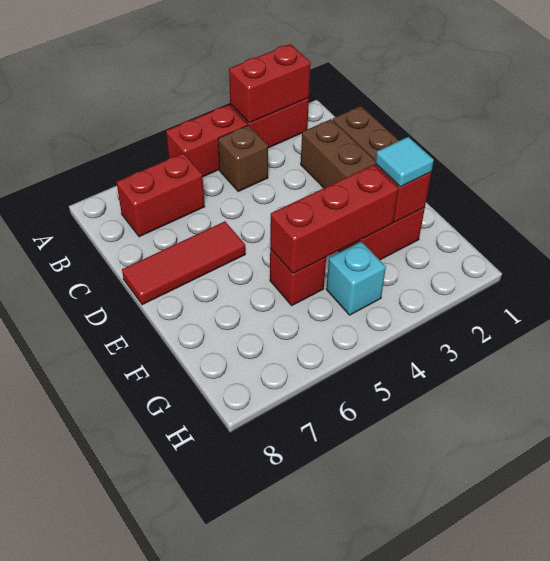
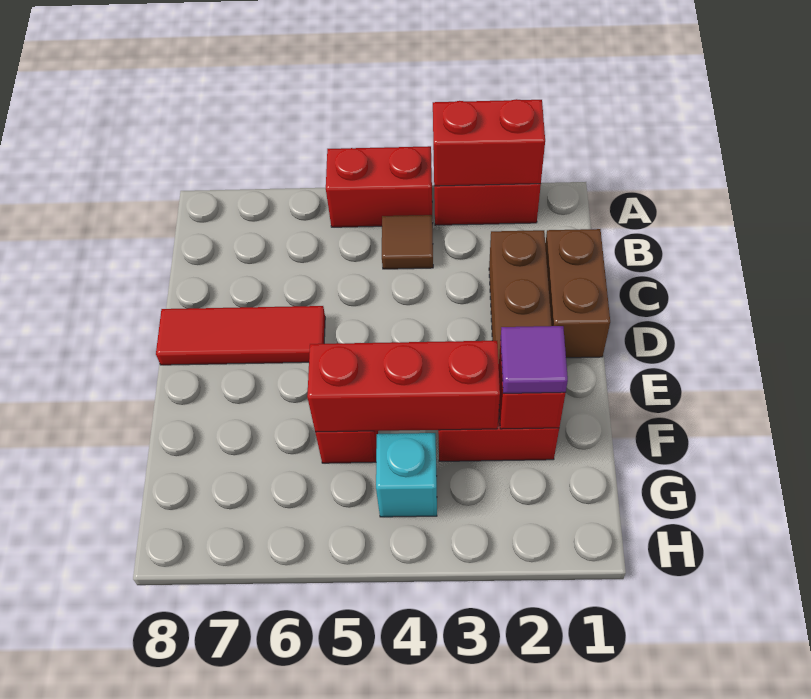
brown 1x1 brick [218,125,268,191] -> brown 1x1 tile [382,215,433,269]
red 1x2 brick [116,153,205,237] -> none
cyan 1x1 tile [375,137,434,187] -> purple 1x1 tile [500,326,568,393]

